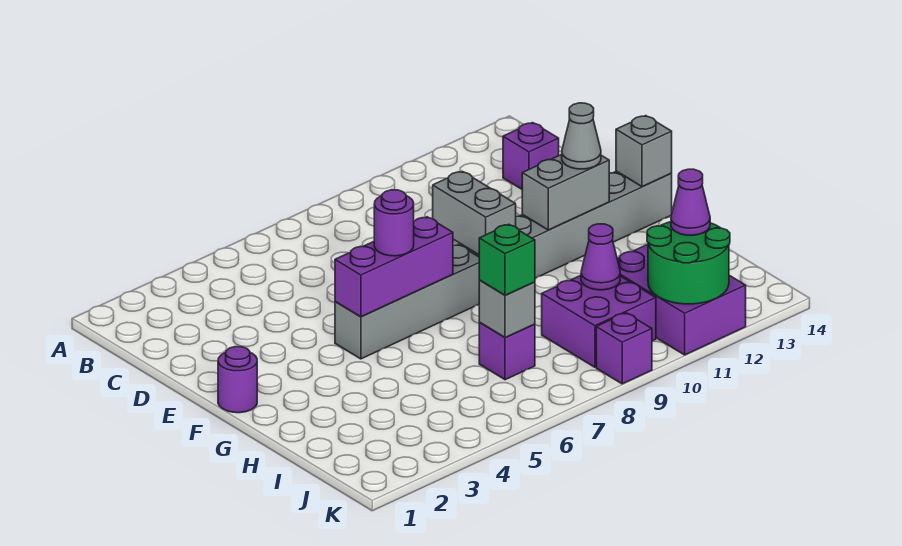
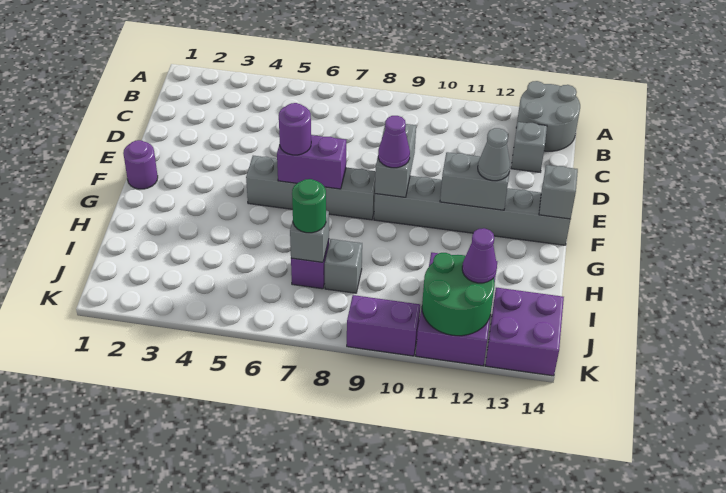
none -> grey 2x2 round brick [516,81,580,151]
purple 1x1 brick [503,123,559,189] -> grey 1x1 brick [511,122,547,172]
purple 1x3 brick [335,217,453,317] -> purple 1x2 brick [277,135,346,189]
green 1x1 brick [479,224,535,295] -> green 1x1 round brick [292,179,326,233]
none -> grey 1x1 brick [325,239,362,293]
purple 2x2 brick [542,275,656,367] -> purple 2x2 brick moved to [485,288,564,376]
purple 1x1 cone [581,224,620,290] -> purple 1x1 cone moved to [378,116,410,168]
purple 1x1 brick [596,313,652,384] -> purple 1x2 brick [347,295,420,356]

